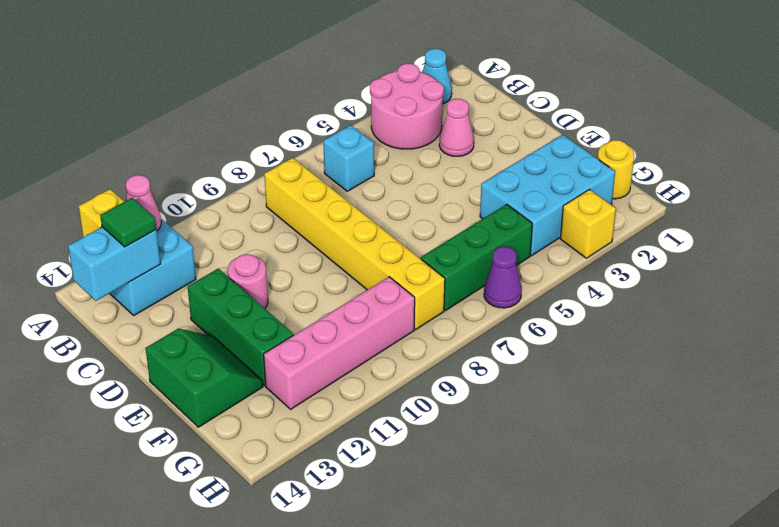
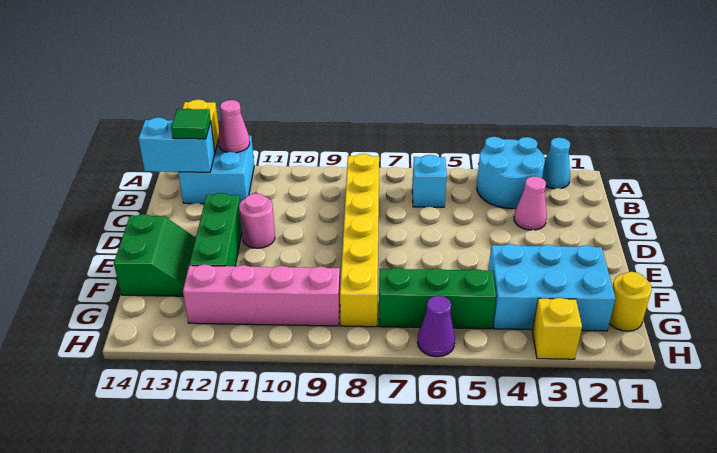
pink 2x2 round brick [370,64,444,149] -> cyan 2x2 round brick [477,137,545,209]

